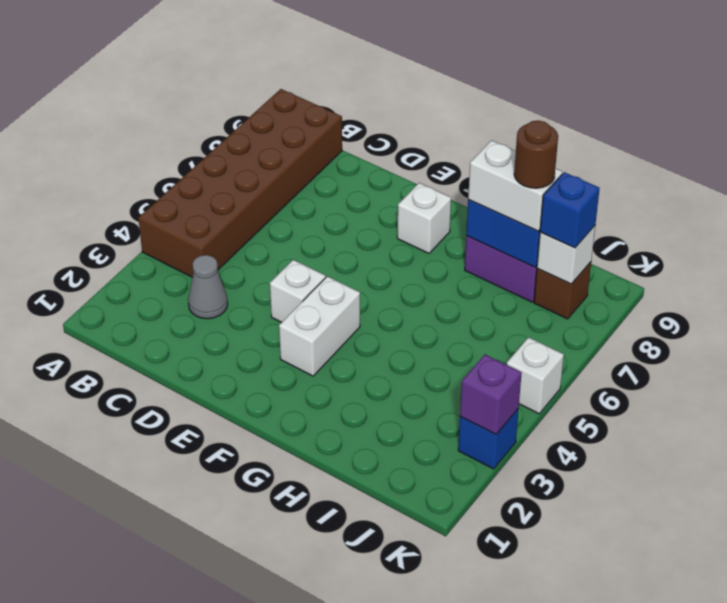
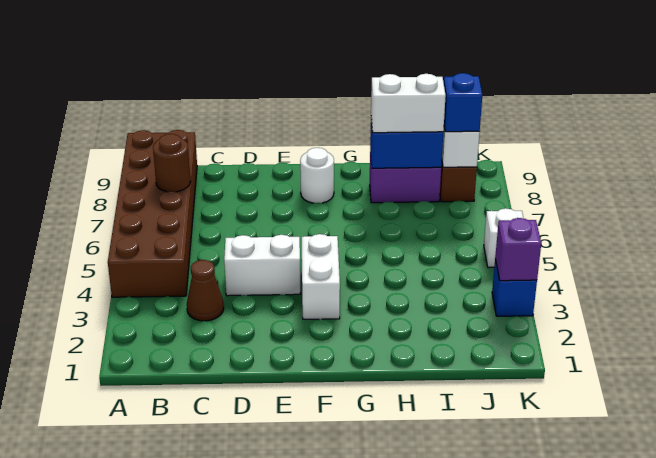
grey 1x1 cone [188,255,228,319] -> brown 1x1 cone [187,260,224,321]
white 1x1 brick [270,260,326,322] -> white 1x2 brick [224,235,300,296]
white 1x1 brick [397,183,451,253] -> white 1x1 round brick [300,148,334,203]
brown 1x1 round brick [514,121,558,188] -> brown 1x1 round brick moved to [153,134,191,192]

